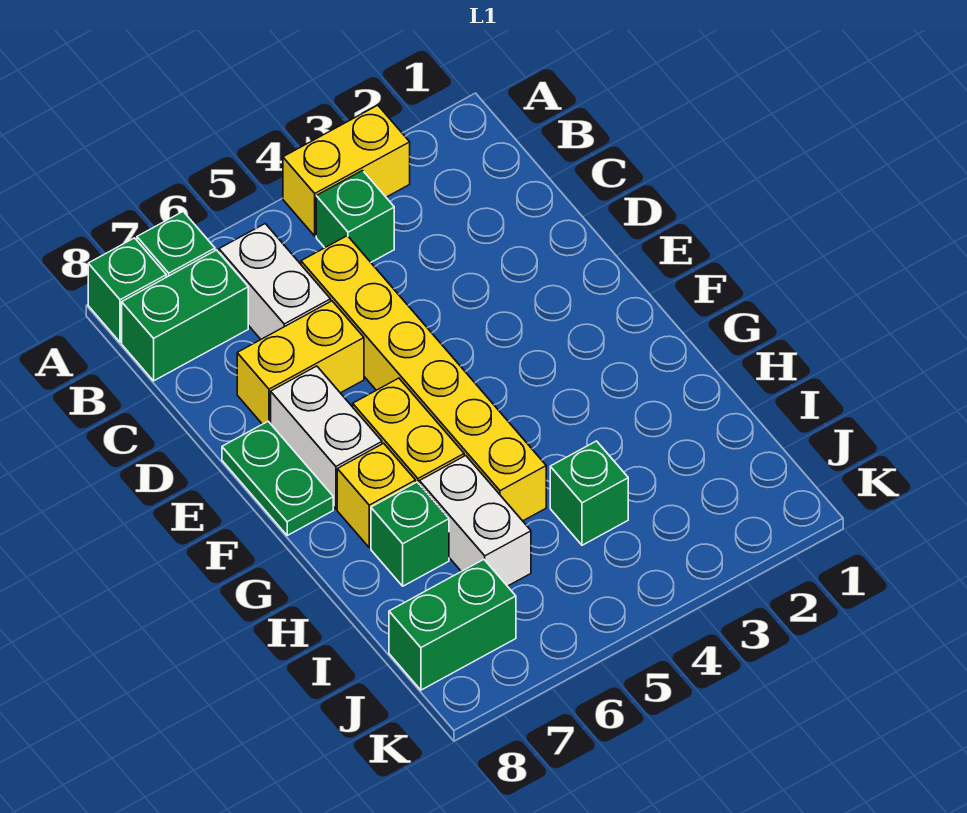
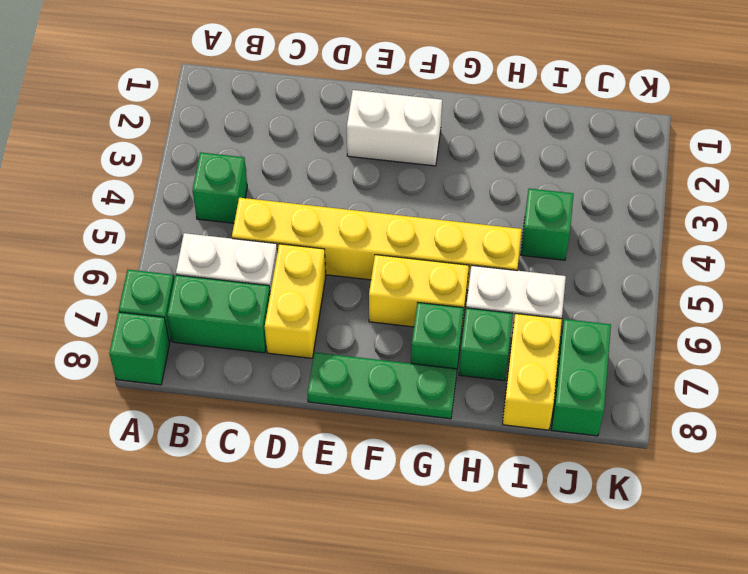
yellow 1x2 brick [283,105,410,236] -> yellow 1x2 brick moved to [502,314,562,430]
green 1x2 brick [122,250,248,381] -> green 1x2 brick turned to [167,275,270,353]
white 1x2 brick [271,366,382,509] -> white 1x2 brick moved to [347,90,442,166]
green 1x2 plate [222,421,333,535] -> green 1x3 plate [308,352,457,419]
yellow 1x1 brick [337,443,416,548] -> green 1x1 brick [411,303,464,369]

